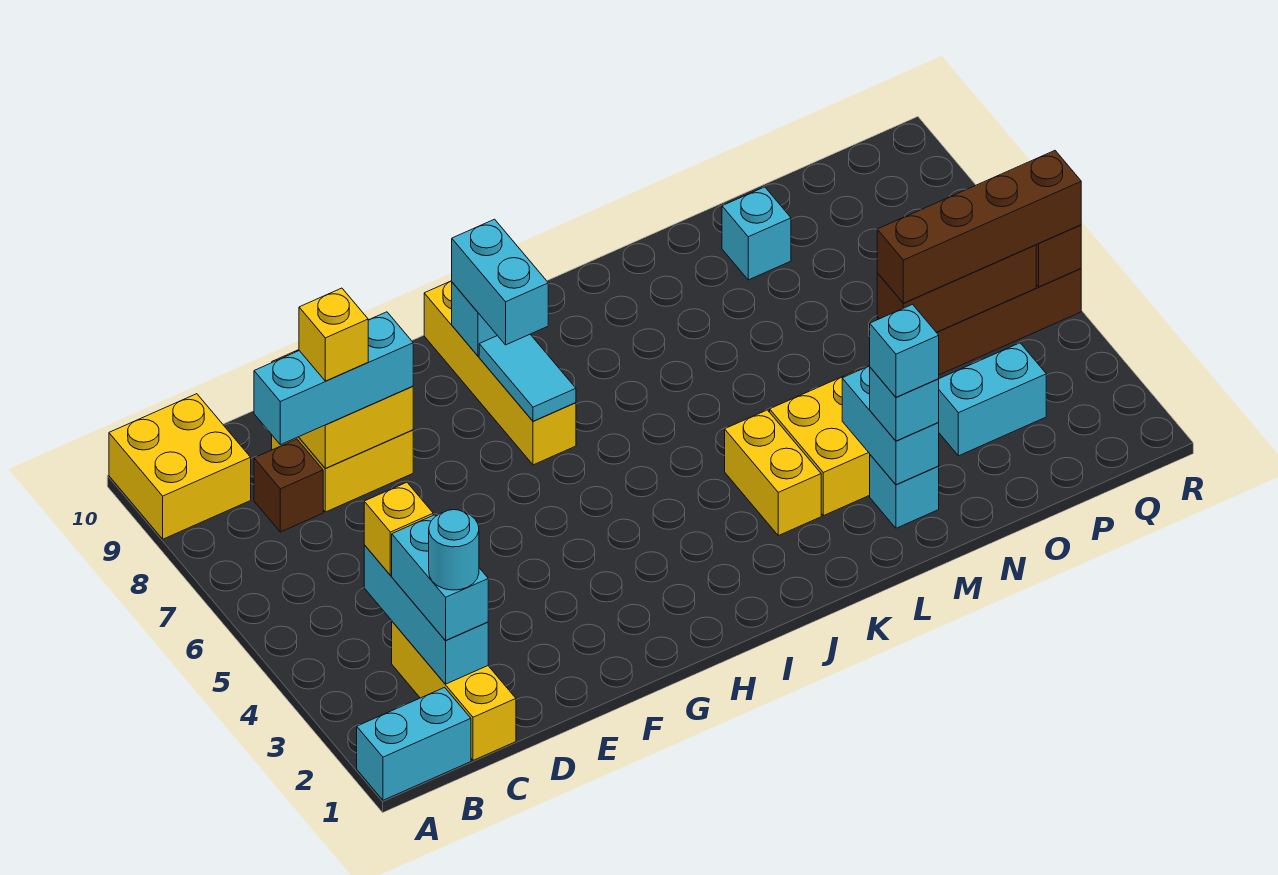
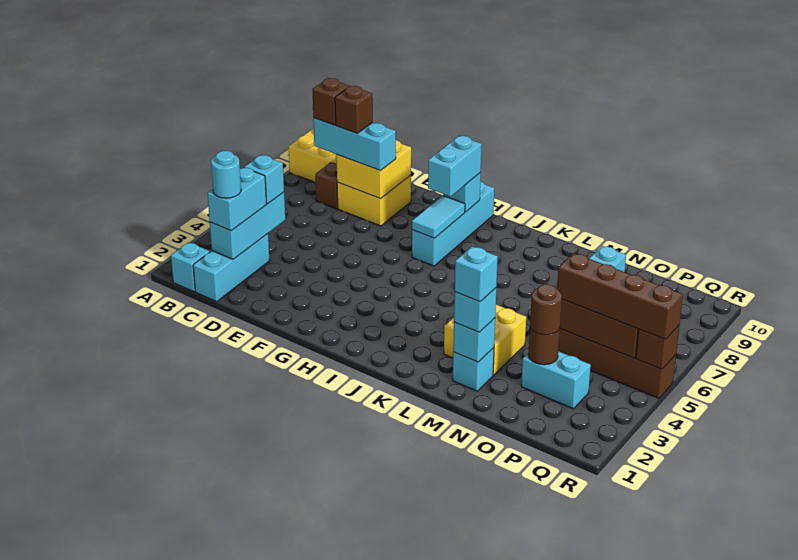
cyan 1x2 brick [357,688,471,800] -> cyan 1x1 brick [171,242,210,292]
yellow 1x3 brick [392,622,516,760] -> cyan 1x3 brick [193,234,269,301]
yellow 1x1 brick [364,482,433,575] -> cyan 1x1 brick [244,155,284,204]
none -> brown 1x1 brick [312,78,349,125]
yellow 1x1 brick [299,288,368,381] -> brown 1x1 brick [335,86,373,133]
yellow 1x4 brick [424,281,576,465] -> cyan 1x4 brick [412,181,494,266]
yellow 1x2 brick [725,410,821,536] -> none
cyan 1x2 brick [842,366,939,485] -> cyan 1x1 brick [453,318,495,362]
none -> brown 1x1 round brick [528,328,560,365]
none -> brown 1x1 round brick [530,284,562,335]

